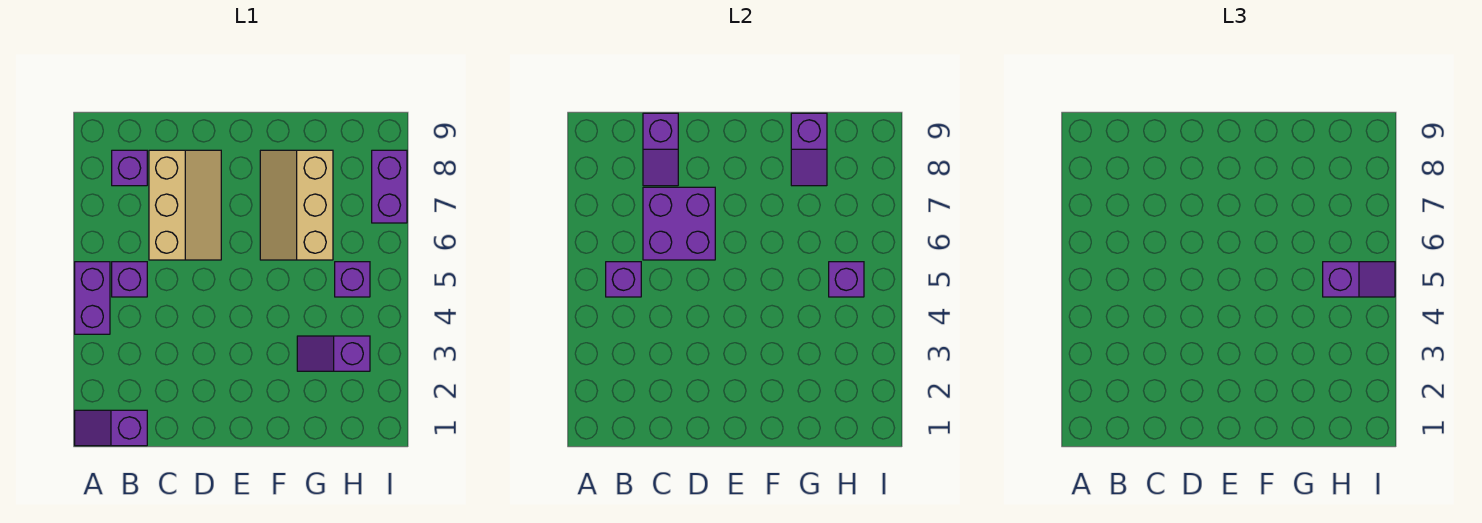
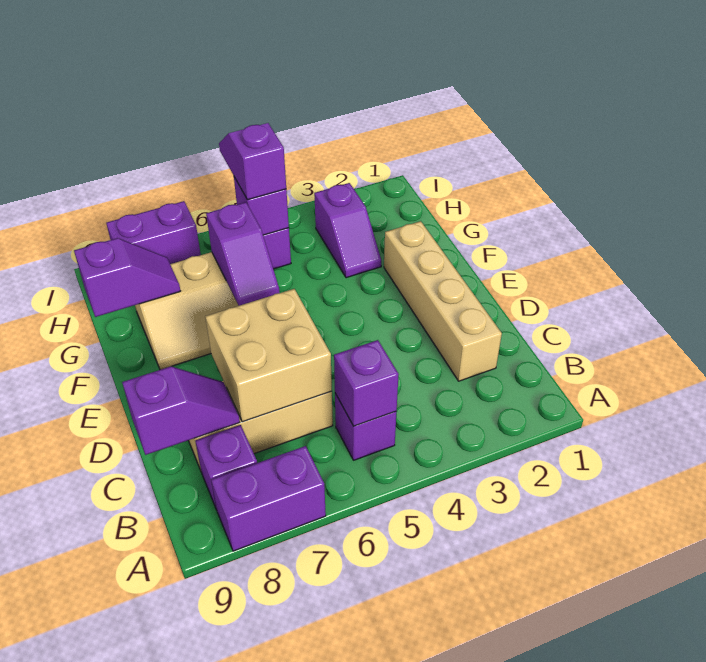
purple 1x2 slope [75,410,147,446] -> purple 1x2 slope moved to [206,202,279,306]
purple 1x2 brick [75,262,110,334] -> purple 1x2 brick moved to [211,446,326,551]
none -> tan 1x4 brick [384,221,502,381]
purple 2x2 brick [643,187,715,260] -> tan 2x2 brick [205,289,332,422]

